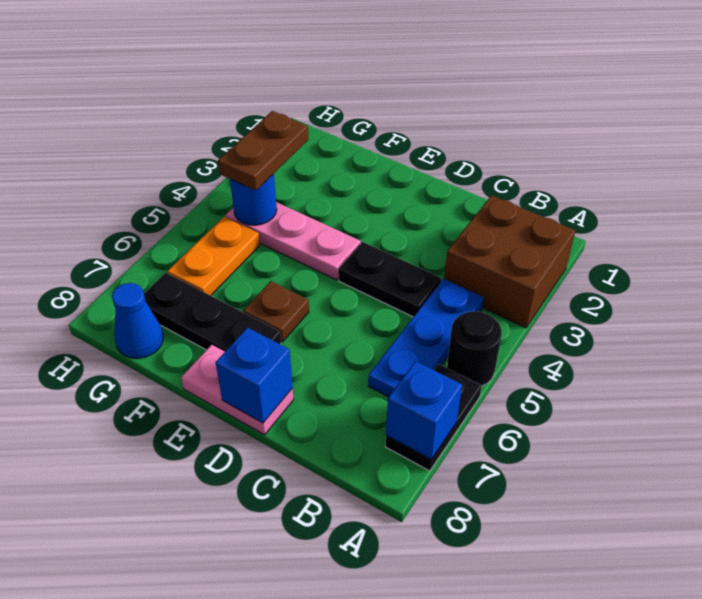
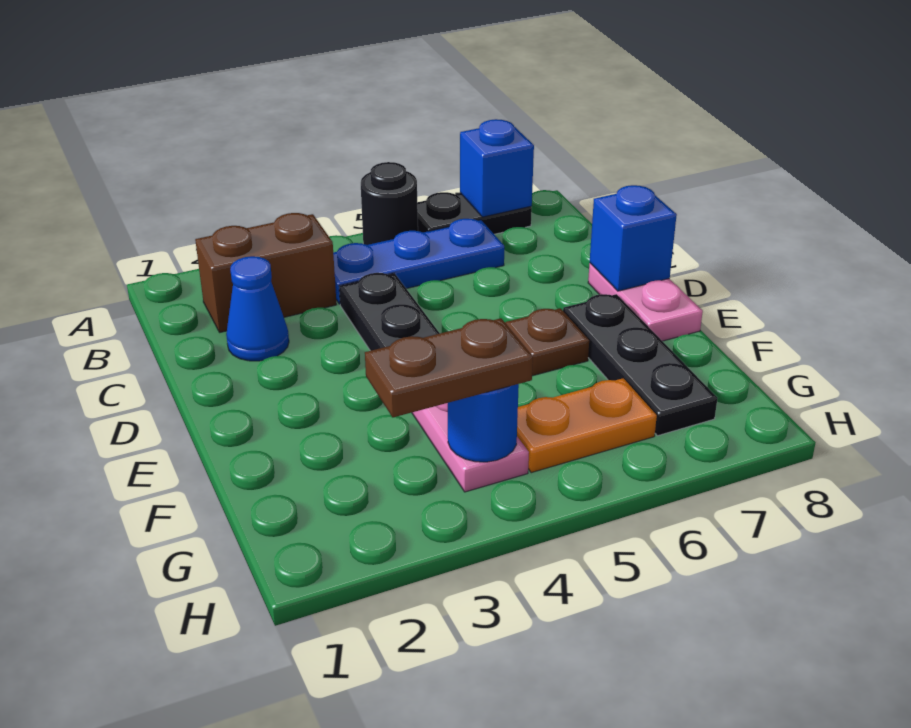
brown 2x2 brick [444,195,575,328] -> brown 1x2 brick [195,213,337,332]
blue 1x1 cone [112,283,163,359] -> blue 1x1 cone moved to [226,256,289,361]

